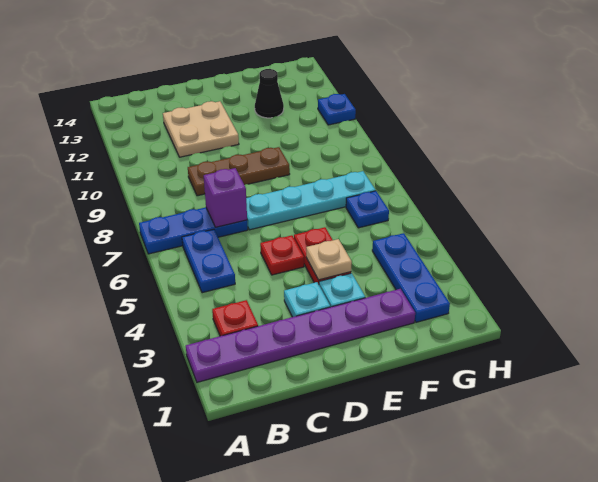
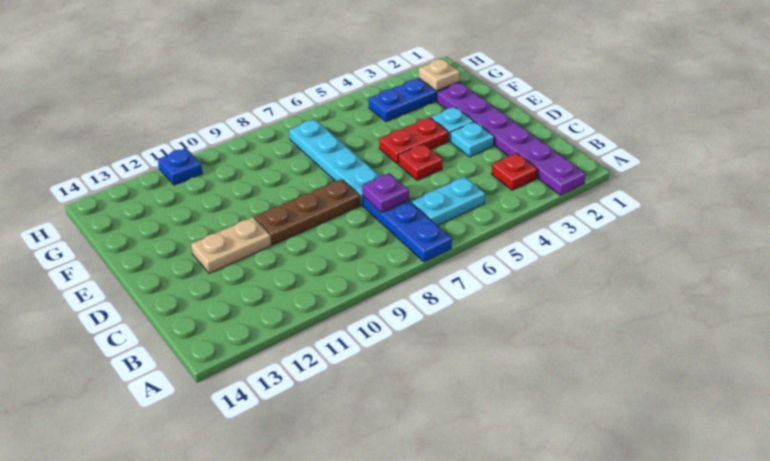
blue 1x2 plate [182,229,235,293] -> cyan 1x2 plate [411,177,485,226]
purple 1x1 brick [204,168,247,227] -> purple 1x1 plate [362,173,409,213]
brown 1x3 plate [188,147,290,196] -> brown 1x3 plate turned to [255,179,360,245]
tan 2x2 plate [163,101,239,157] -> tan 1x2 plate [191,217,271,273]
tan 1x1 plate [306,239,352,280] -> tan 1x1 plate moved to [419,59,460,91]
black 1x1 cone [255,69,284,118] -> none
blue 1x1 plate [346,191,389,228] -> none

